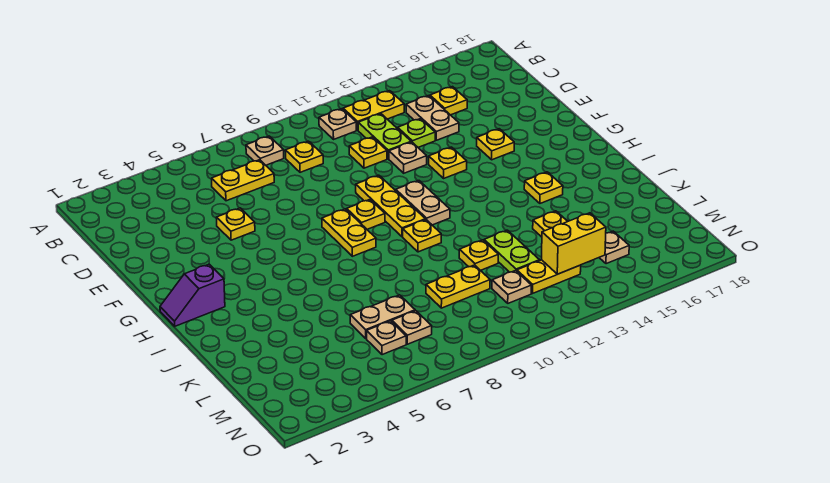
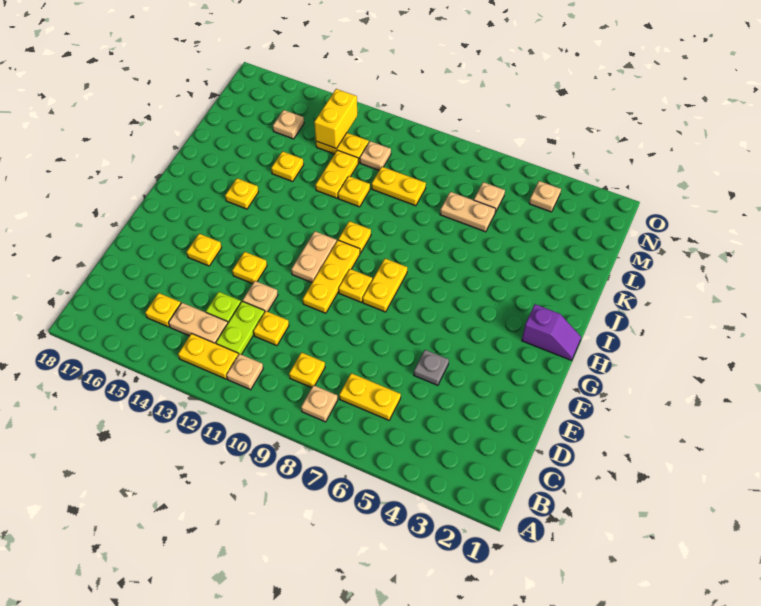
tan 1x2 plate [406,96,459,140] -> tan 1x2 plate turned to [169,303,228,344]
yellow 1x1 plate [216,208,255,240] -> grey 1x1 plate [414,350,449,385]
lime 1x2 plate [484,230,540,272] -> yellow 1x2 plate [316,150,358,198]
tan 1x1 plate [392,311,432,344] -> tan 1x1 plate moved to [529,181,561,212]
yellow 1x2 brick [542,213,606,274] -> yellow 1x2 brick turned to [314,89,357,149]

